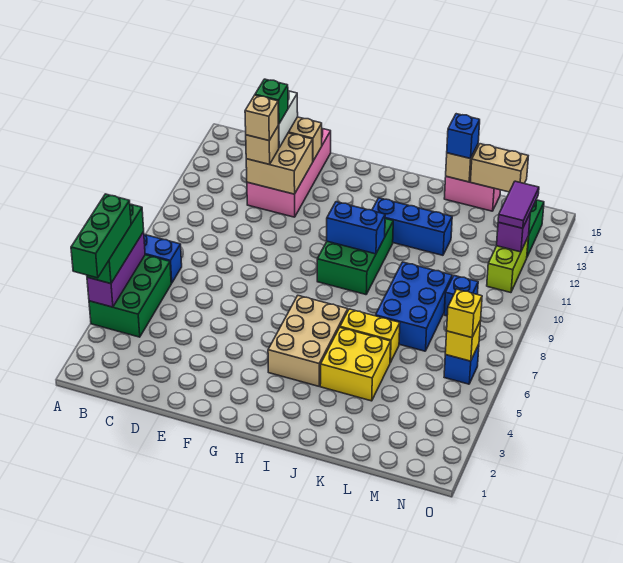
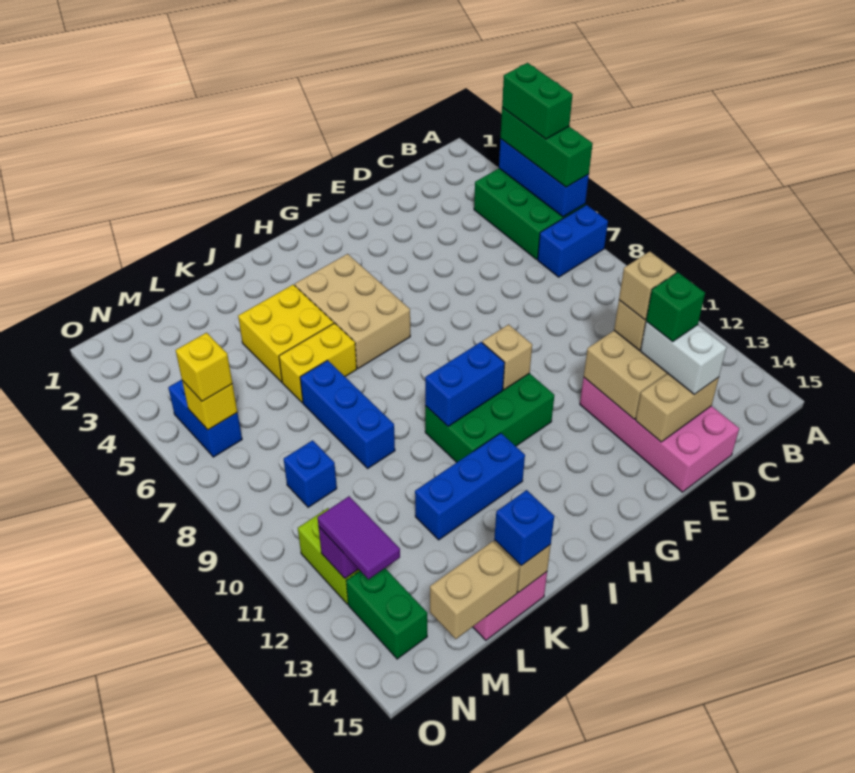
green 1x3 brick [71,194,131,278] -> green 1x2 brick [502,63,573,139]
purple 1x3 brick [87,232,145,307] -> blue 1x3 brick [499,139,589,217]
none -> tan 1x1 brick [482,324,532,390]
green 2x3 brick [317,219,393,295] -> green 2x3 brick turned to [425,373,554,462]
blue 2x3 brick [375,262,452,351] -> blue 1x3 brick [300,360,395,468]
blue 1x1 brick [444,344,479,384] -> blue 1x2 brick [168,380,242,457]

